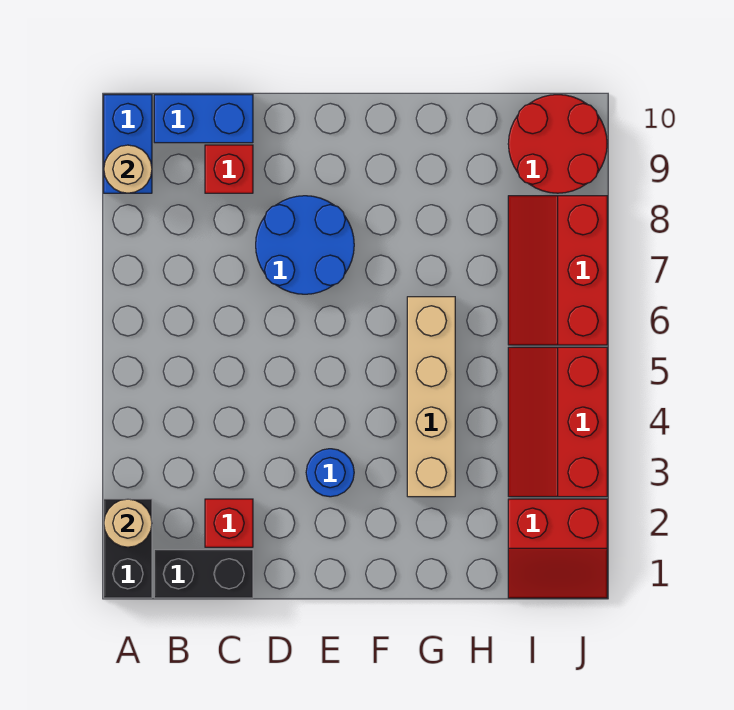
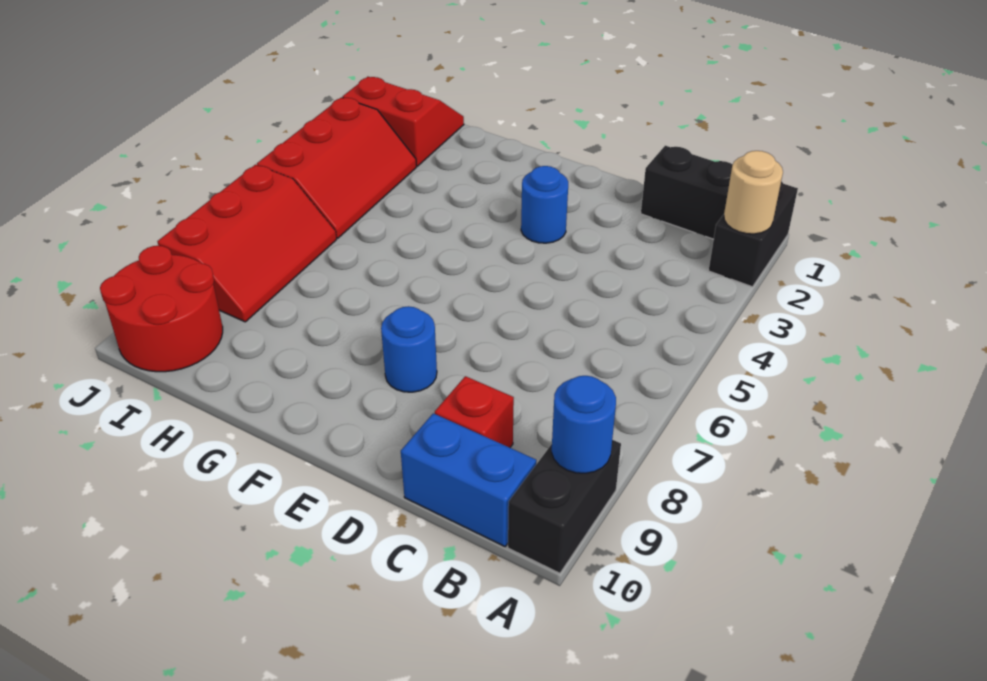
blue 1x2 brick [104,95,152,193] -> black 1x2 brick [508,440,621,573]
tan 1x1 round brick [104,145,152,193] -> blue 1x1 round brick [552,376,616,473]
red 1x1 brick [205,499,253,547] -> none
blue 2x2 round brick [256,196,354,294] -> blue 1x1 round brick [381,306,437,392]
tan 1x4 brick [407,297,455,497] -> none

